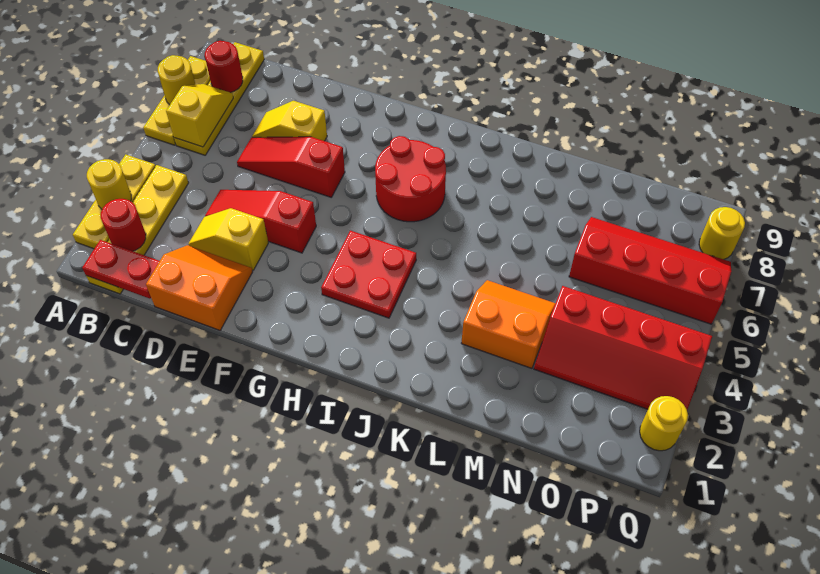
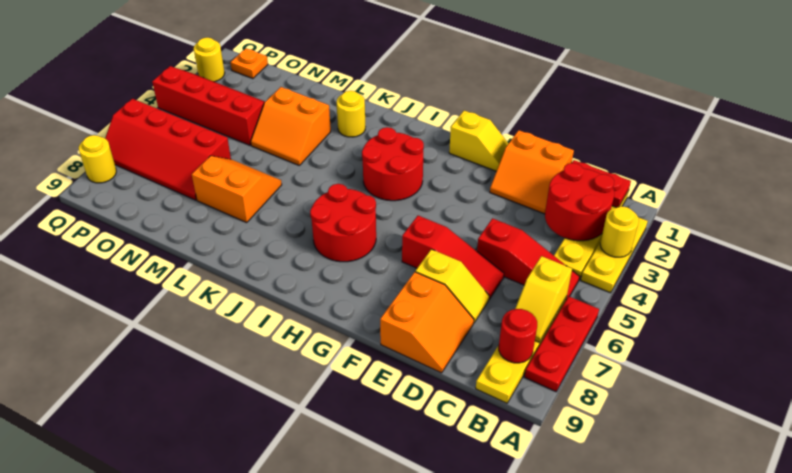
yellow 1x3 plate [143,56,210,145] -> red 1x3 plate [525,296,599,392]
yellow 1x1 round brick [158,55,196,105] -> yellow 1x1 round brick moved to [337,91,365,137]
red 1x1 round brick [101,199,146,251] -> red 2x2 round brick [545,163,614,241]
yellow 1x2 slope [188,208,268,270] -> yellow 1x2 slope moved to [449,111,508,171]
red 1x3 slope [205,190,316,253] -> red 1x3 slope moved to [477,218,579,299]
none -> orange 2x2 slope [380,272,474,373]
red 2x2 plate [321,231,416,318] -> red 2x2 round brick [362,127,424,201]
none -> orange 2x2 slope [192,156,282,223]
none -> orange 1x1 plate [230,48,268,79]

